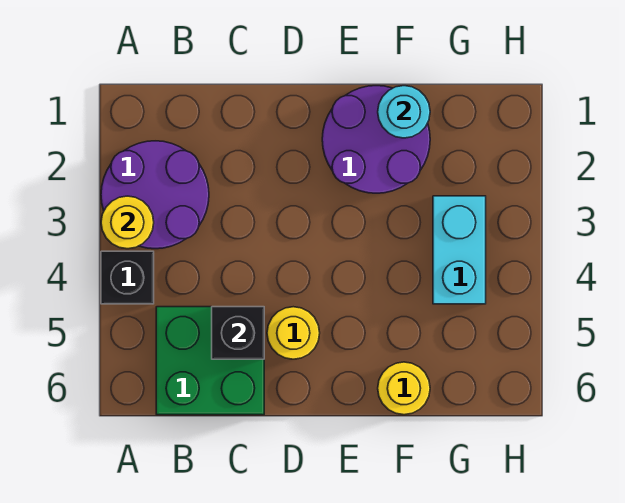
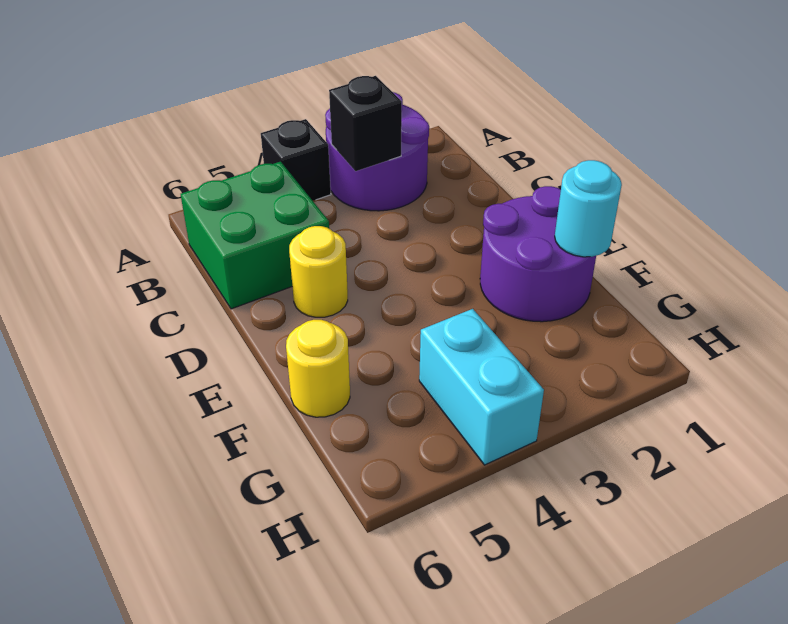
yellow 1x1 round brick [101,196,154,249] -> none
black 1x1 brick [212,307,264,359] -> black 1x1 brick moved to [329,76,402,171]
cyan 1x2 brick [433,196,486,304] -> cyan 1x2 brick turned to [419,309,544,465]

